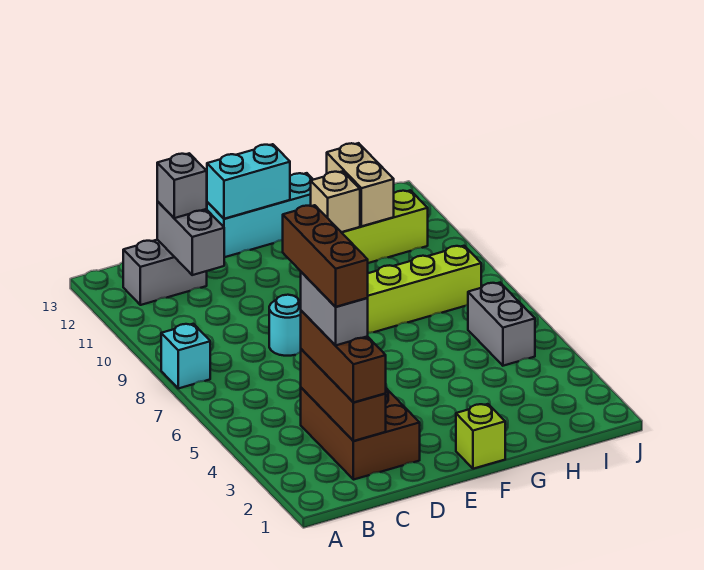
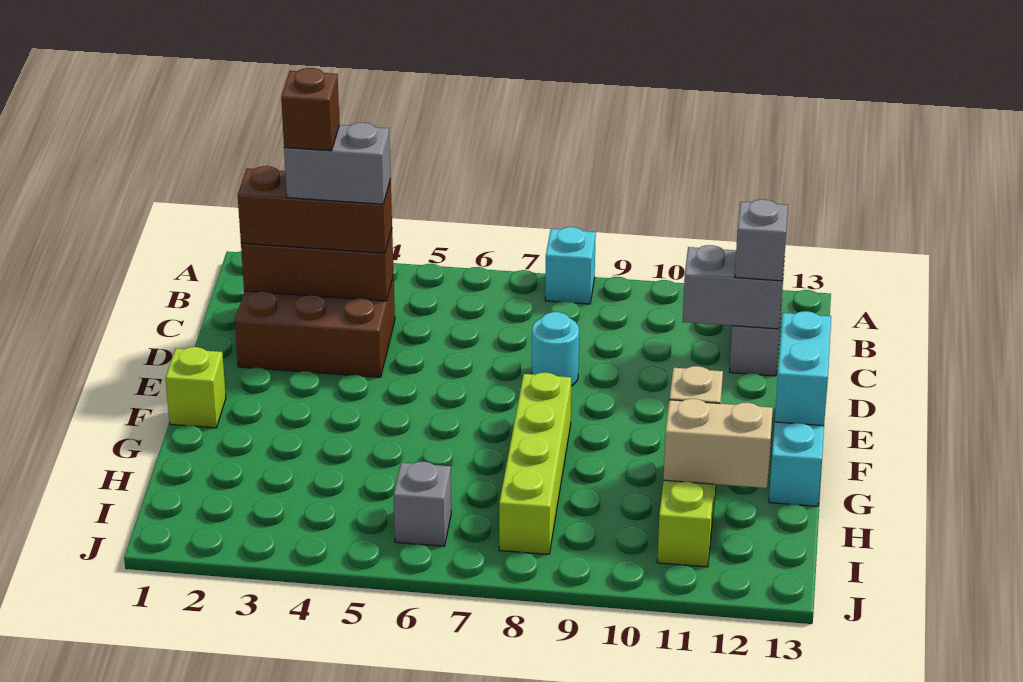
brown 1x3 brick [283,205,368,307] -> brown 1x1 brick [281,68,340,151]
grey 1x2 brick [468,283,535,366] -> grey 1x1 brick [394,462,451,546]

